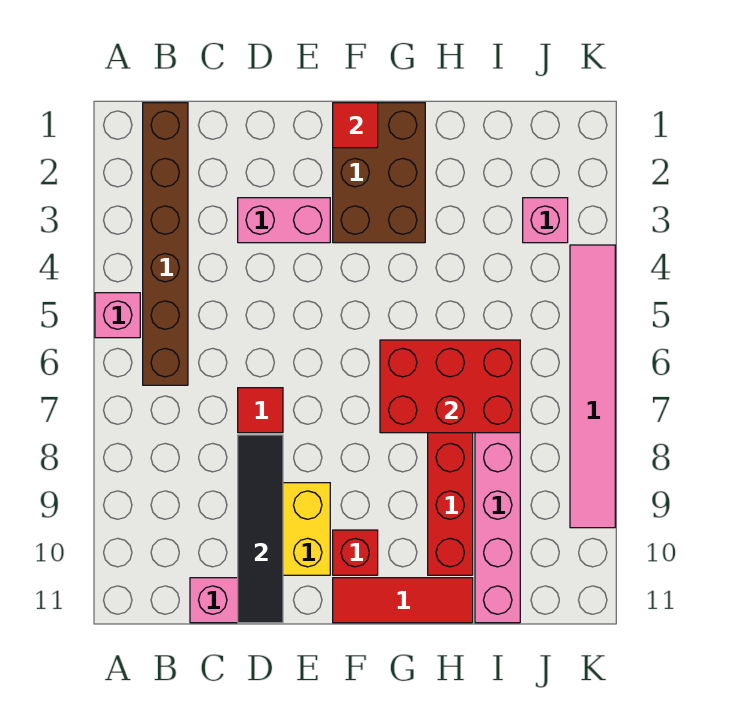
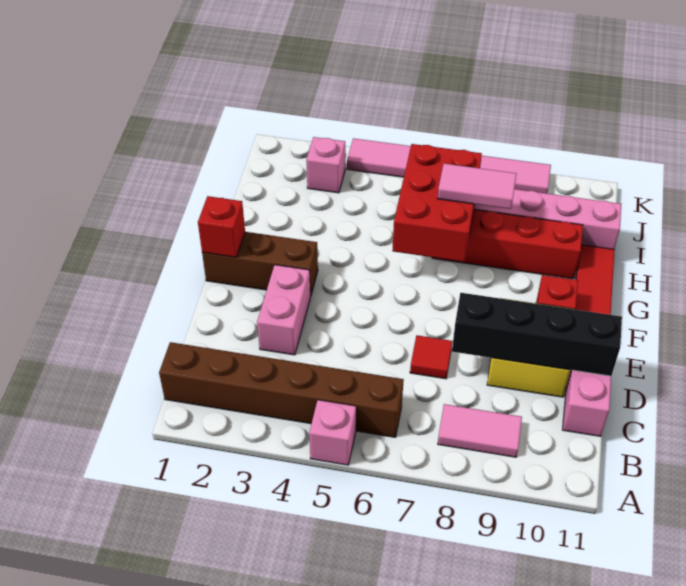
none -> pink 1x2 tile [438,404,522,457]
black 1x4 tile [238,435,283,623] -> black 1x4 brick [452,293,622,376]
brown 2x3 brick [333,103,425,243] -> brown 1x3 brick [202,232,318,296]
red 1x1 tile [333,103,378,148] -> red 1x1 brick [198,196,245,257]
none -> pink 1x2 tile [438,164,516,209]

